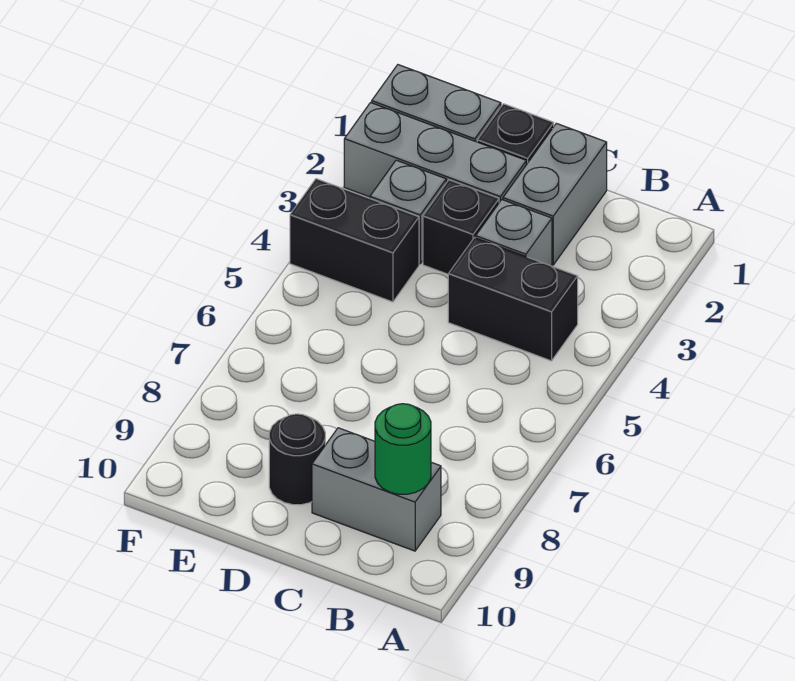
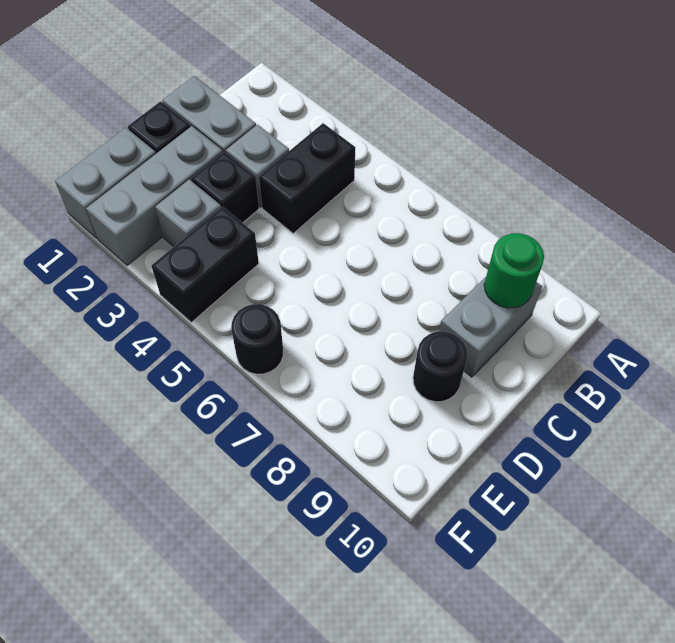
none -> black 1x1 round brick [231,304,283,374]

